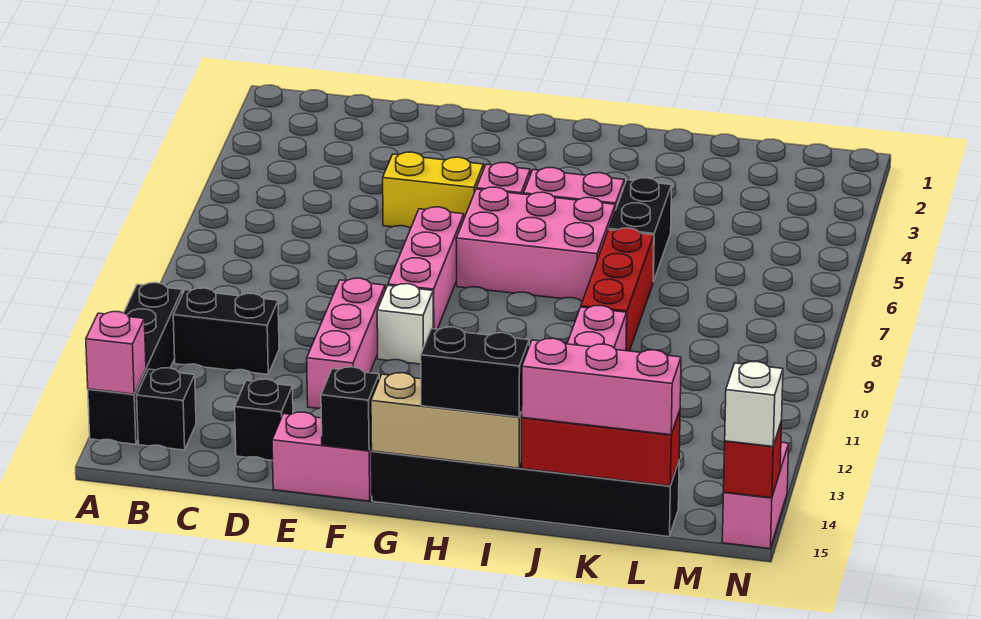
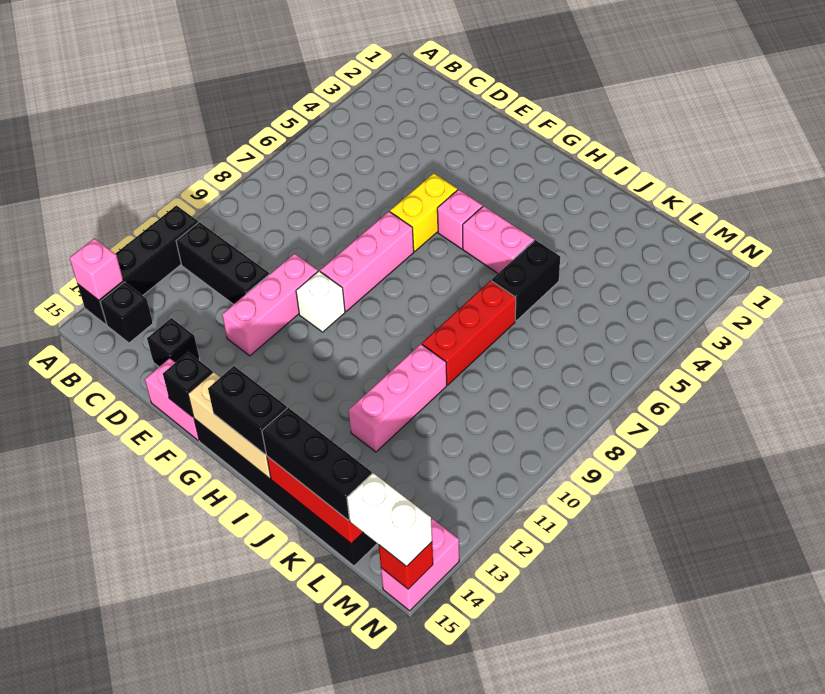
black 1x2 brick [173,288,279,374] -> black 1x3 brick [176,222,269,305]
yellow 1x2 brick [383,152,484,228] -> yellow 1x2 brick turned to [390,173,457,251]
pink 2x3 brick [456,187,615,301] -> none
pink 1x3 brick [522,338,681,435] -> black 1x3 brick [262,408,372,520]
white 1x1 brick [725,362,783,446] -> white 1x2 brick [347,473,432,566]

